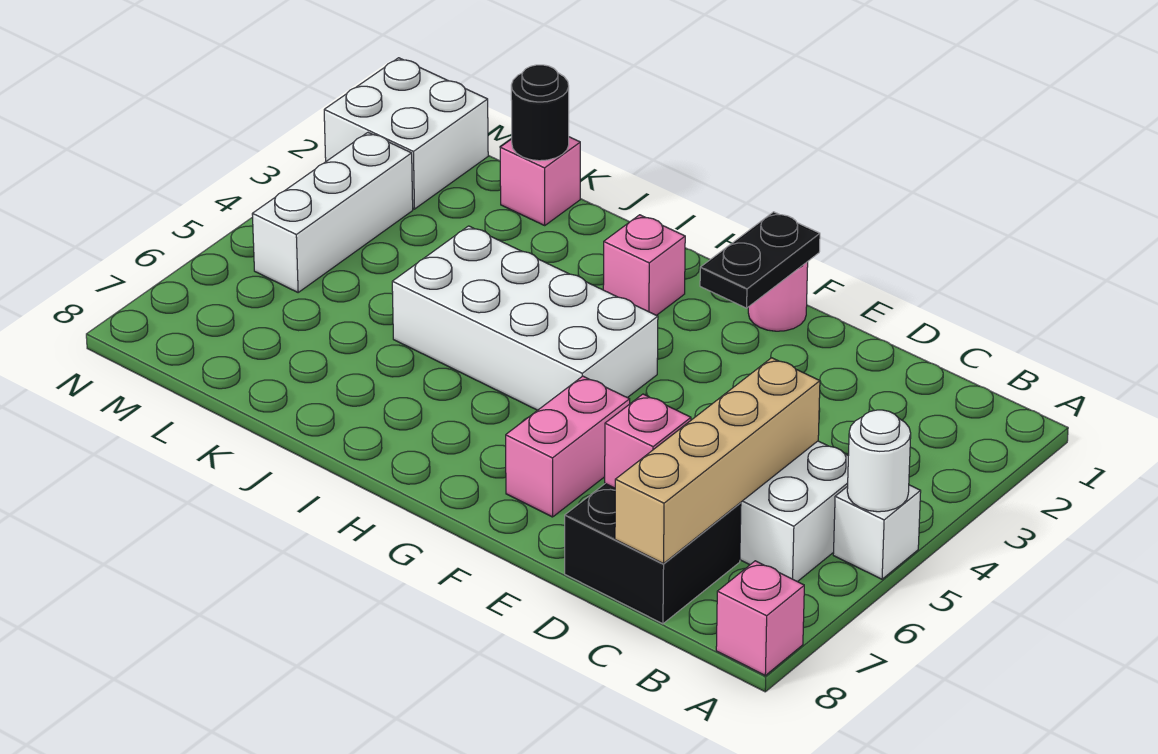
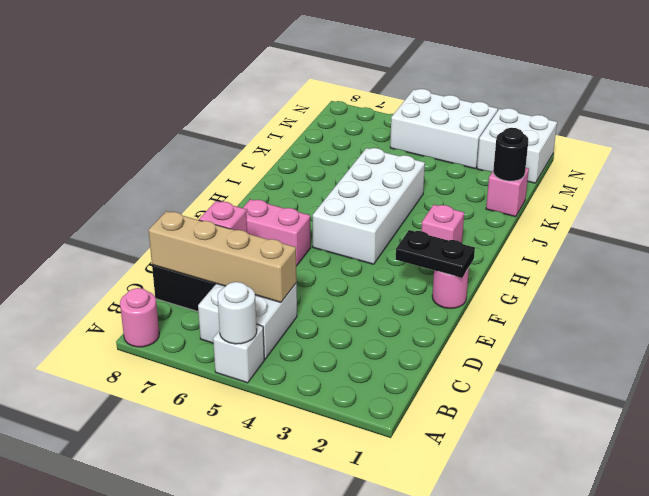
pink 1x1 brick [716,561,804,675] -> pink 1x1 round brick [120,288,159,347]
white 1x3 brick [252,133,413,292] -> white 2x3 brick [390,89,498,169]

